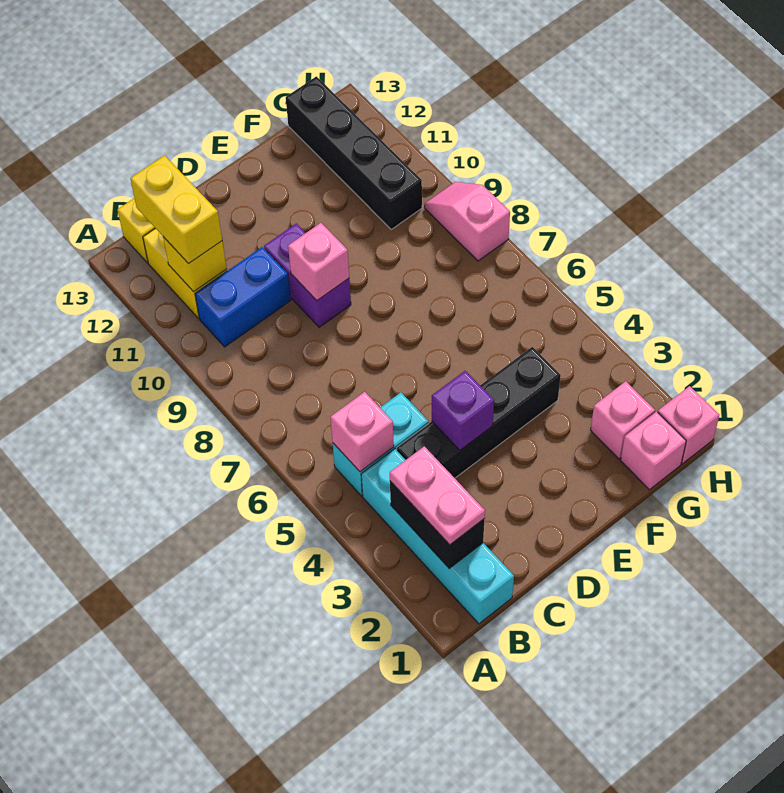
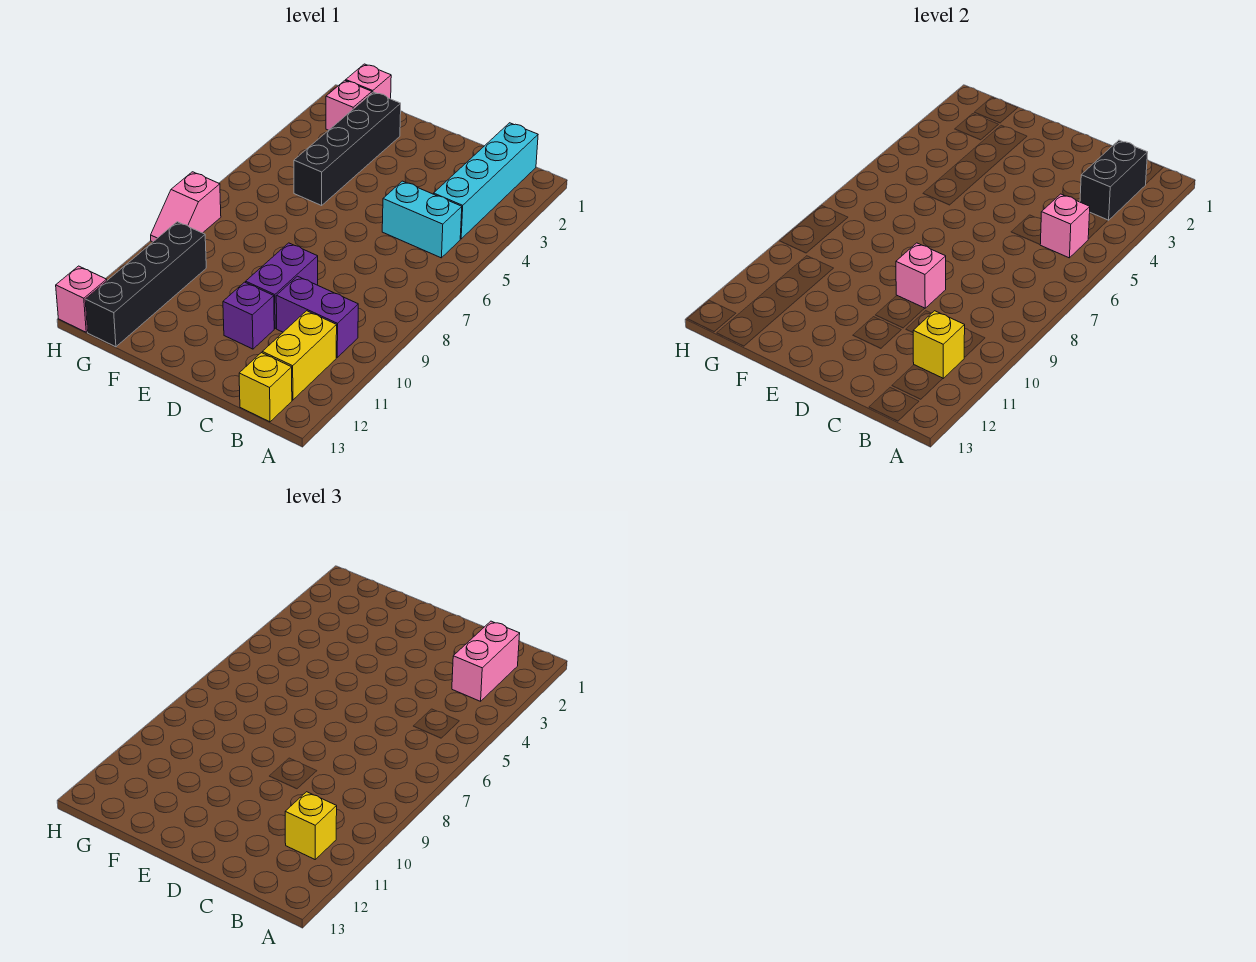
pink 1x2 plate [390,446,485,545] -> pink 1x2 brick [452,621,520,701]
blue 1x2 brick [195,247,291,347] -> purple 1x2 brick [276,276,358,357]
yellow 1x2 brick [130,155,222,264] -> yellow 1x1 brick [285,792,337,859]
black 1x4 brick [397,347,561,478] -> black 1x4 brick turned to [294,92,401,205]
purple 1x1 brick [432,371,494,450] -> purple 1x1 brick moved to [223,282,274,349]
pink 1x1 brick [658,386,719,464] -> pink 1x1 brick moved to [56,266,107,332]

